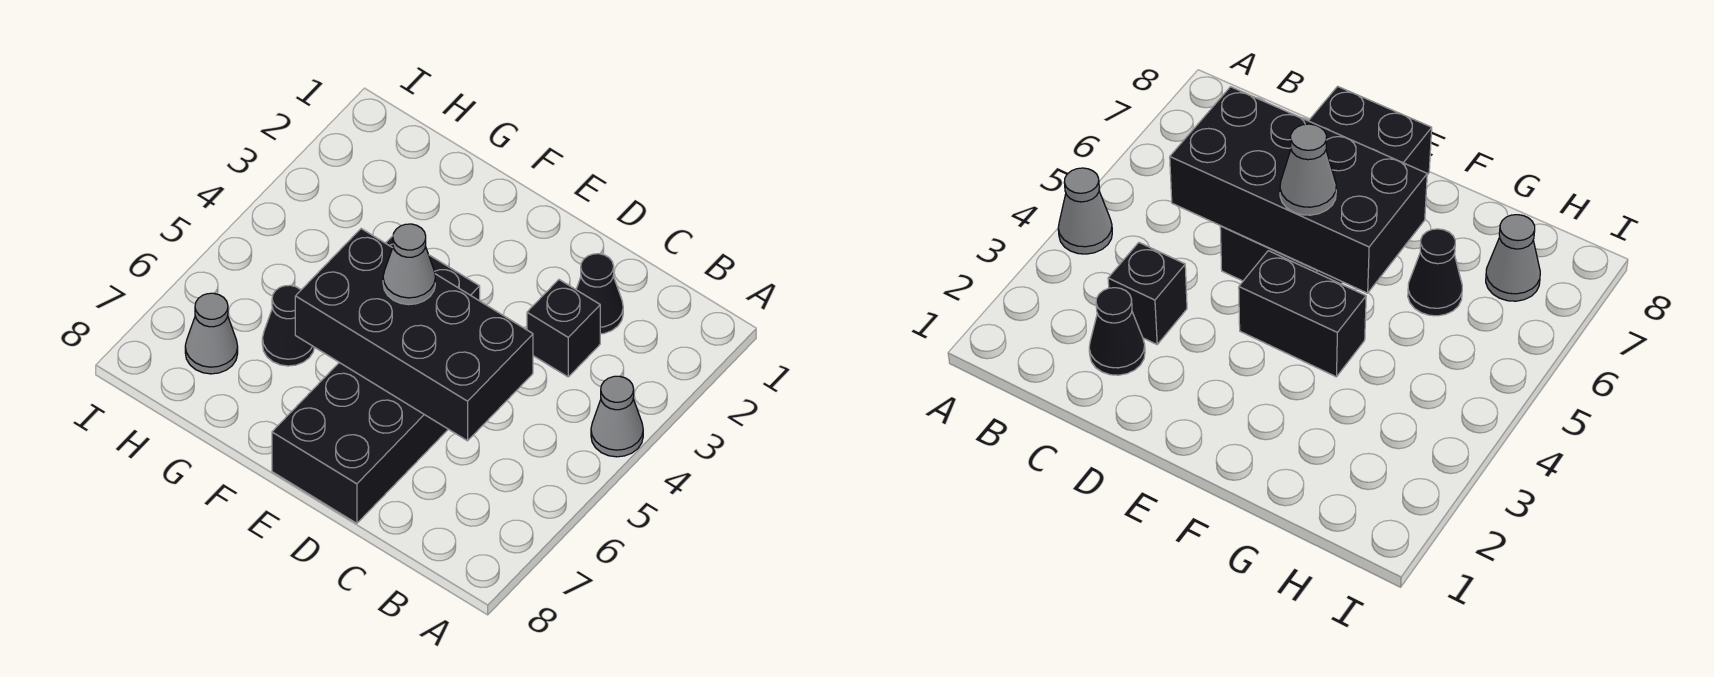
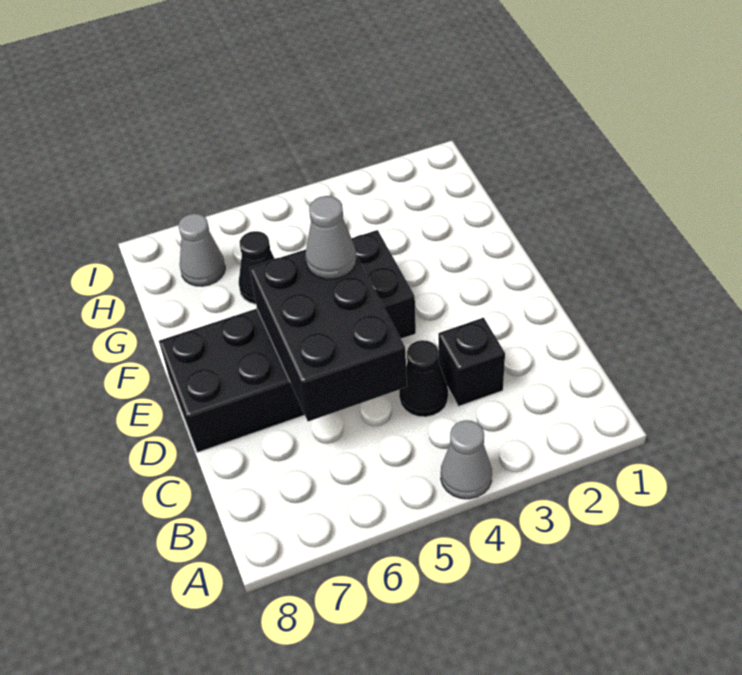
black 1x1 cone [576,254,623,334] -> black 1x1 cone moved to [399,340,448,417]
black 2x4 brick [295,229,533,441] -> black 2x3 brick [250,249,407,421]

